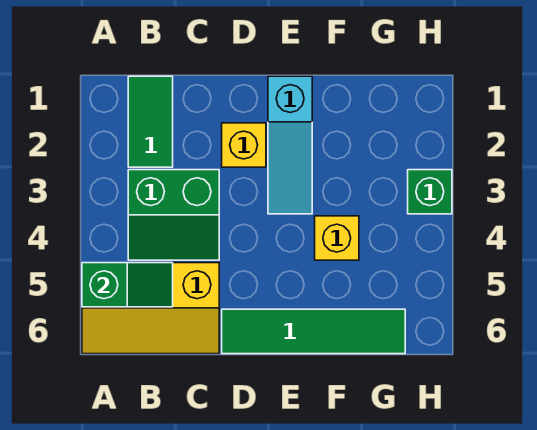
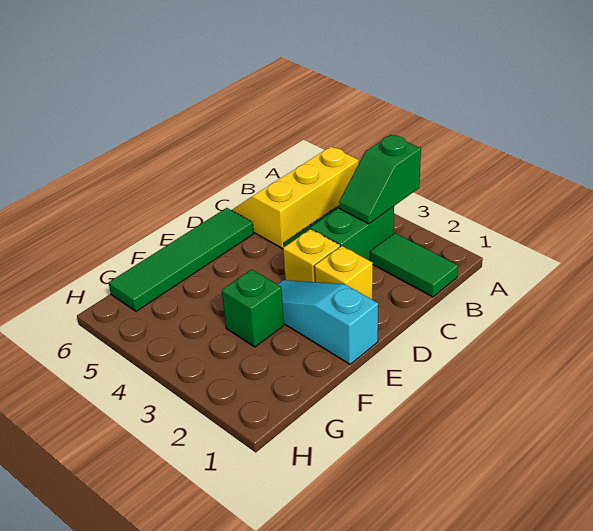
green 1x2 slope [82,263,173,307] -> green 1x2 slope moved to [339,135,421,224]
yellow 1x1 brick [315,216,359,260] -> yellow 1x1 brick moved to [283,229,340,282]
green 1x1 brick [408,170,452,214] -> green 1x1 brick moved to [222,269,284,347]

